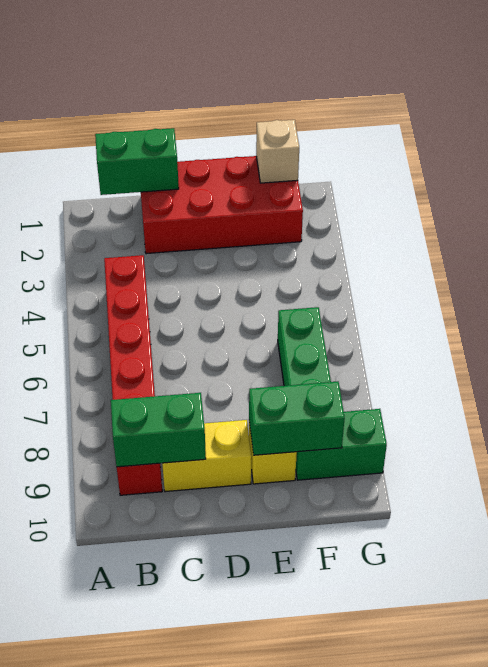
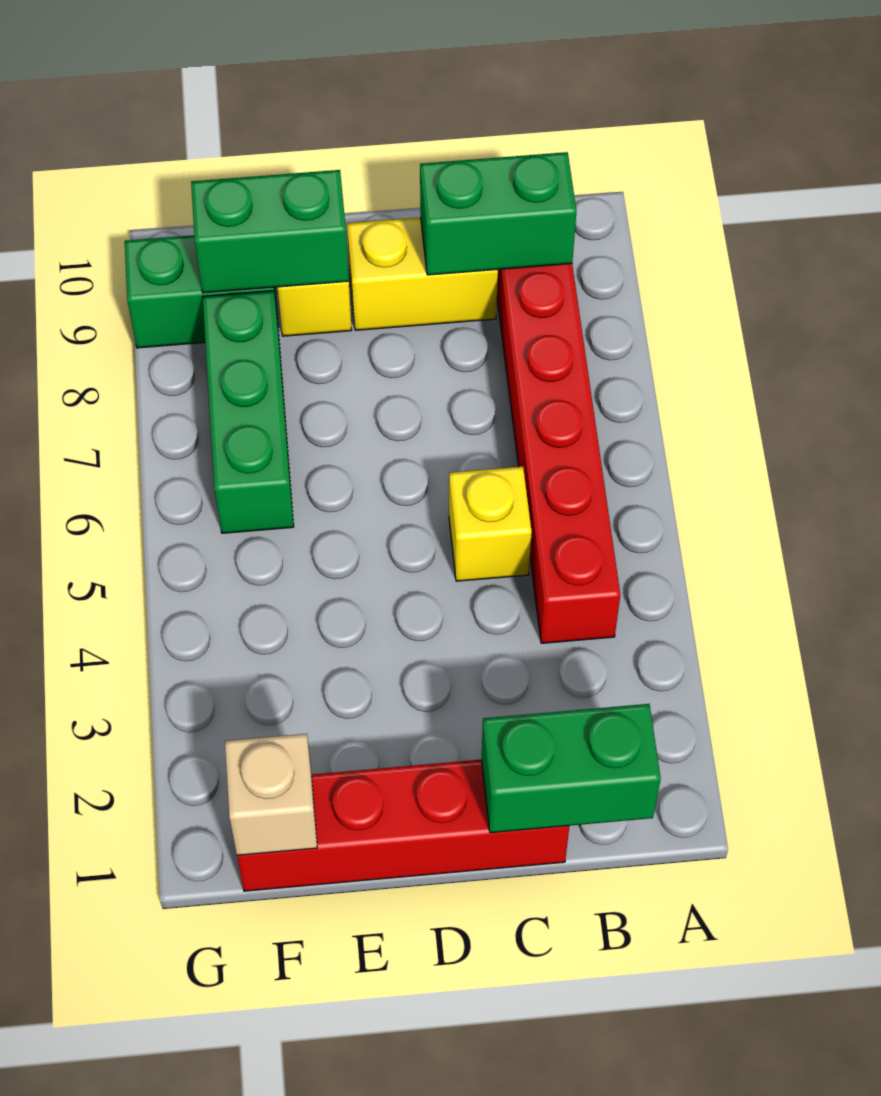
red 2x4 brick [141,156,303,254] -> red 1x4 brick [237,760,569,891]
none -> yellow 1x1 brick [449,467,532,581]

